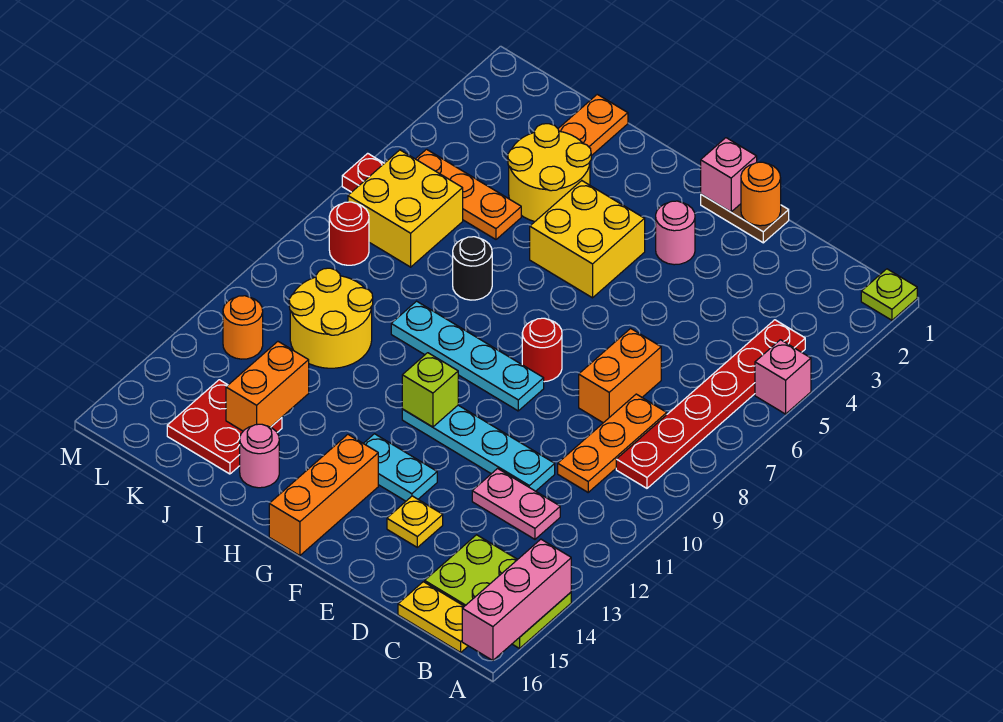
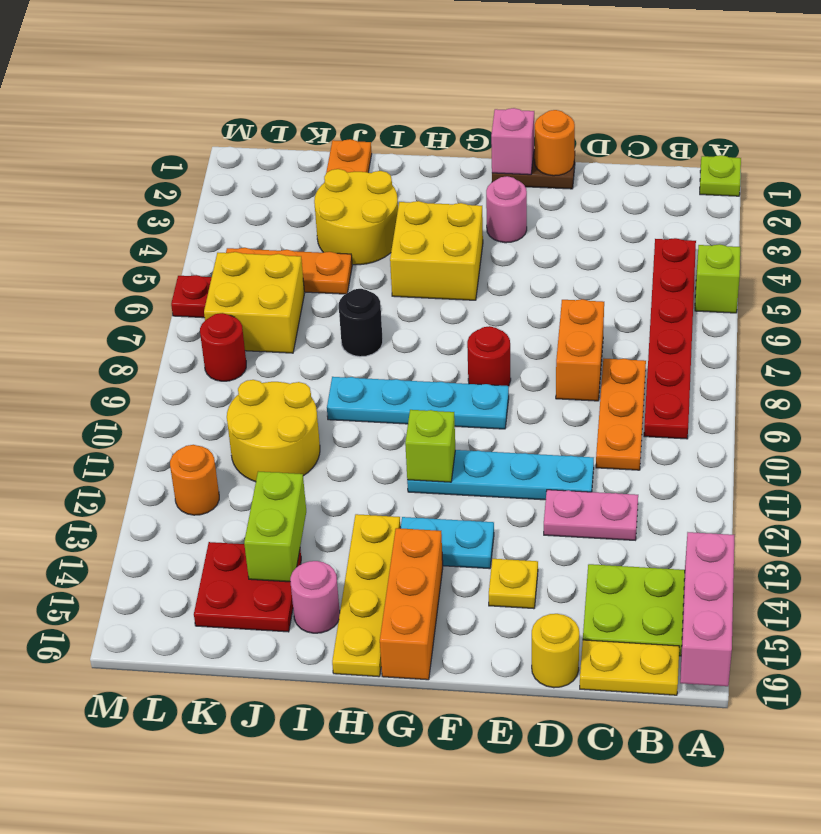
pink 1x1 brick [755,340,811,414] -> lime 1x1 brick [695,244,740,313]
none -> yellow 1x1 round brick [532,614,579,688]
none -> yellow 1x4 plate [332,514,400,677]
orange 1x2 brick [226,342,309,431] -> lime 1x2 brick [244,472,306,582]

